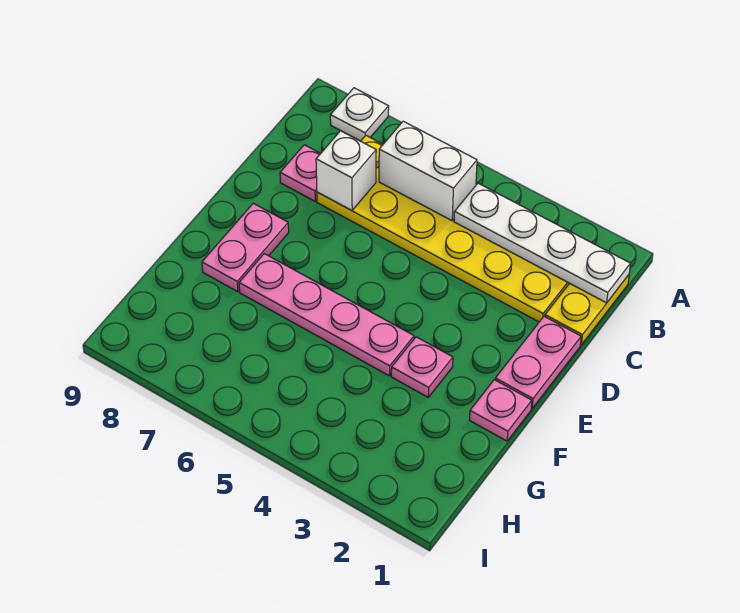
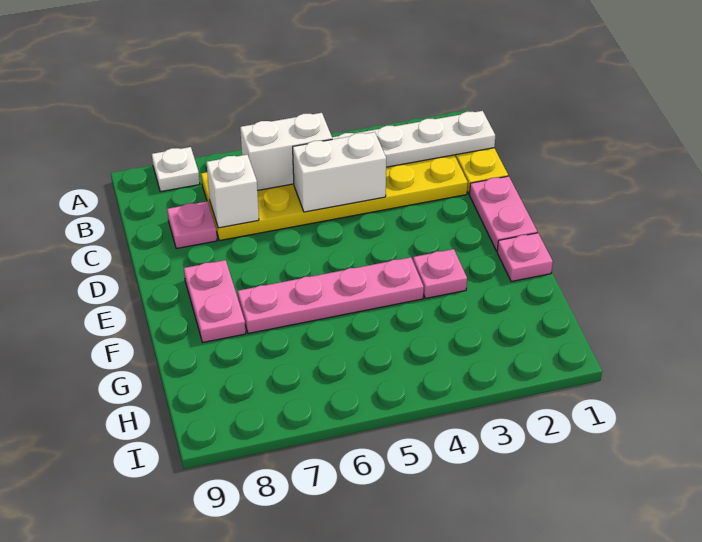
none -> white 1x2 brick [293,132,386,212]

